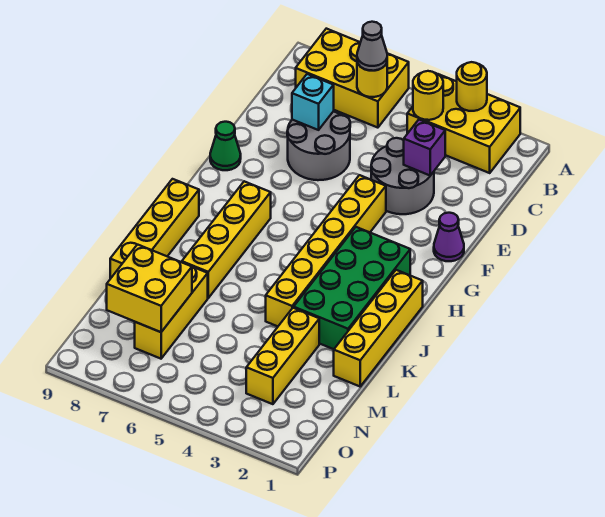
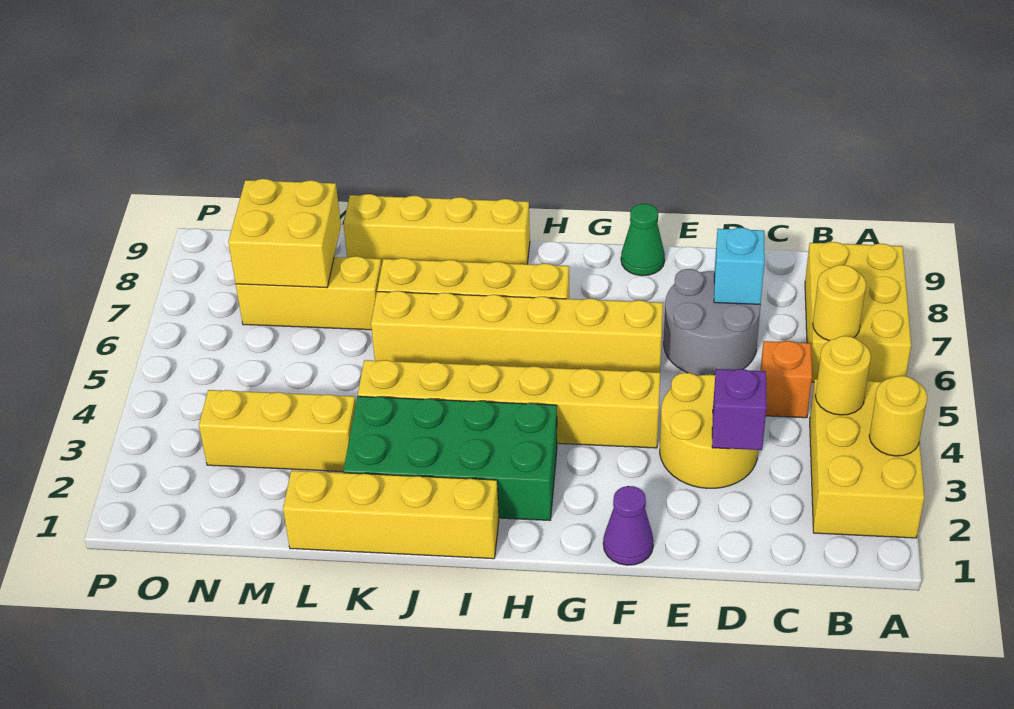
grey 1x1 cone [357,22,387,71] -> none
none -> orange 1x1 brick [761,341,812,418]
grey 2x2 round brick [371,138,434,214] -> yellow 2x2 round brick [660,373,758,488]
none -> yellow 1x6 brick [371,291,663,373]

